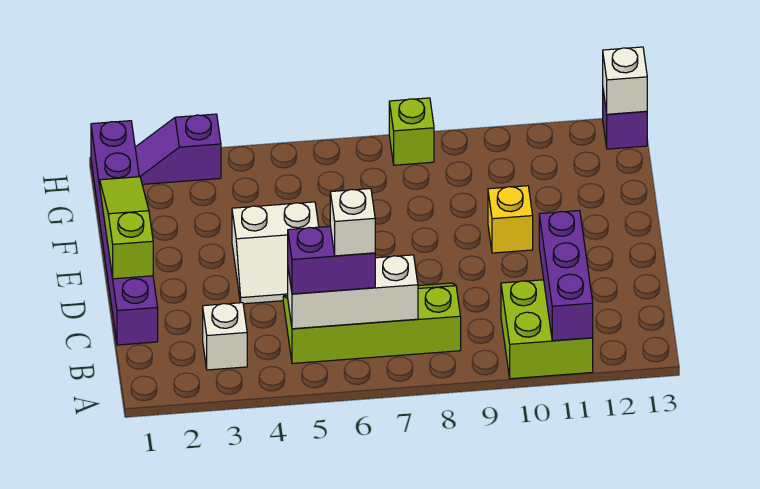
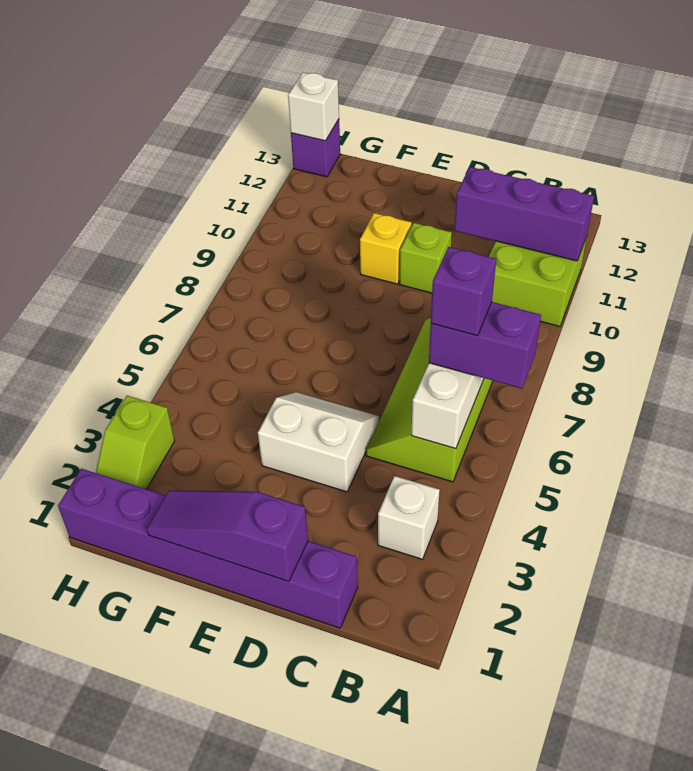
purple 1x2 brick [288,226,375,294] -> purple 1x2 brick turned to [429,302,541,388]
white 1x1 brick [330,189,375,256] -> purple 1x1 brick [431,247,496,336]
lime 1x3 slope [100,177,153,279] -> purple 1x3 slope [147,490,308,581]
white 2x2 slope [232,202,319,304] -> white 2x2 slope turned to [258,392,379,492]
purple 1x2 slope [135,114,221,184] -> lime 1x2 slope [96,396,175,489]
lime 1x1 brick [389,98,434,165] -> lime 1x1 brick moved to [400,223,452,293]

